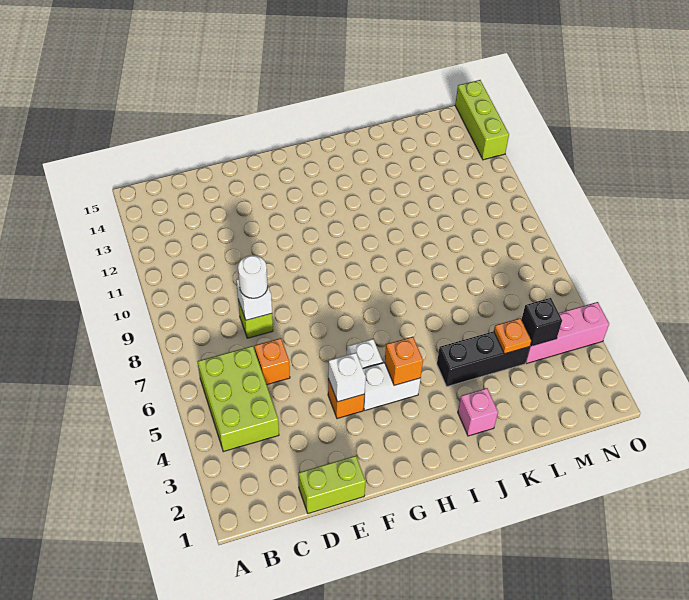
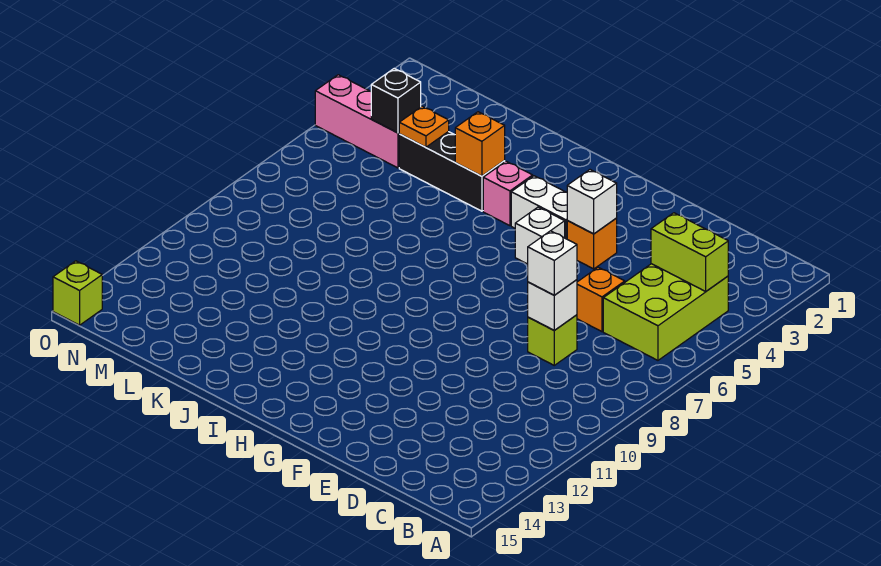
lime 1x2 brick [298,456,366,514] -> lime 1x2 brick moved to [651,213,728,291]
white 1x1 round brick [238,255,268,298] -> white 1x1 brick [528,231,577,295]
orange 1x1 brick [385,337,423,385] -> orange 1x1 brick moved to [455,112,505,176]
pink 1x1 brick [458,388,498,436] -> pink 1x1 brick moved to [483,161,533,226]
lime 1x3 brick [455,80,509,160] -> lime 1x1 brick [53,261,102,325]

